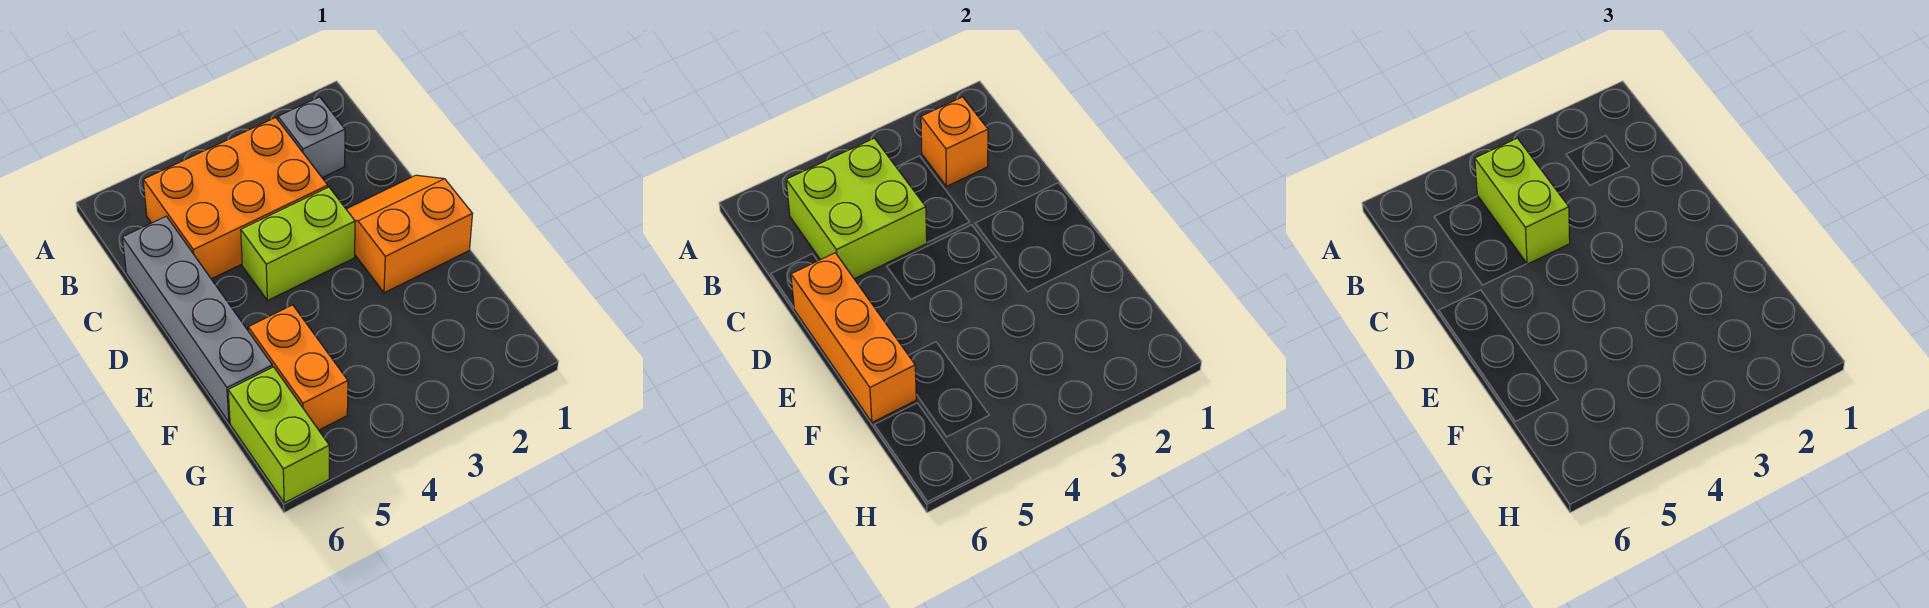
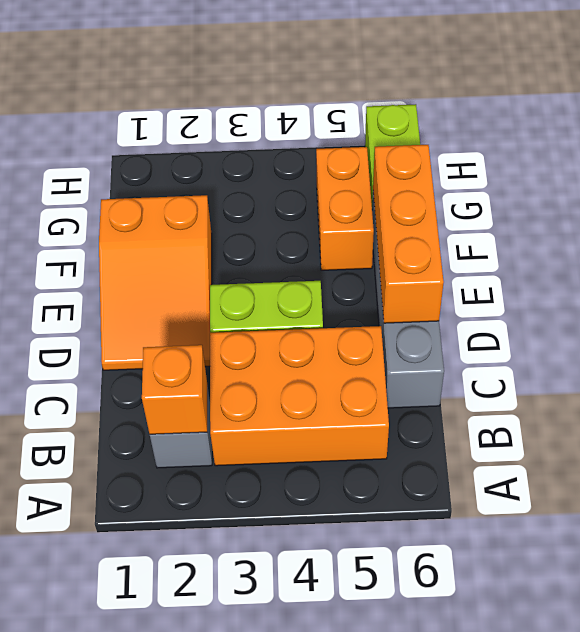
lime 2x2 brick [786,138,927,279] -> none
lime 1x2 brick [1475,138,1570,264] -> none
orange 2x2 slope [346,175,472,293] -> orange 2x3 slope [99,195,212,370]

